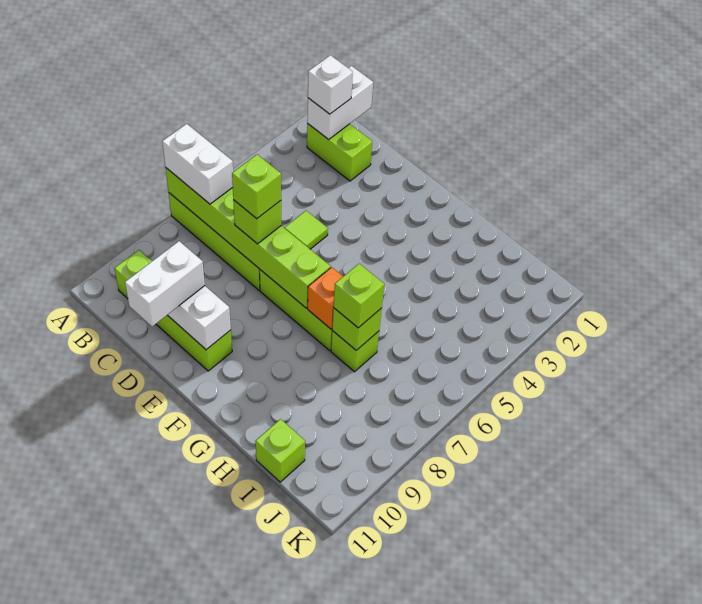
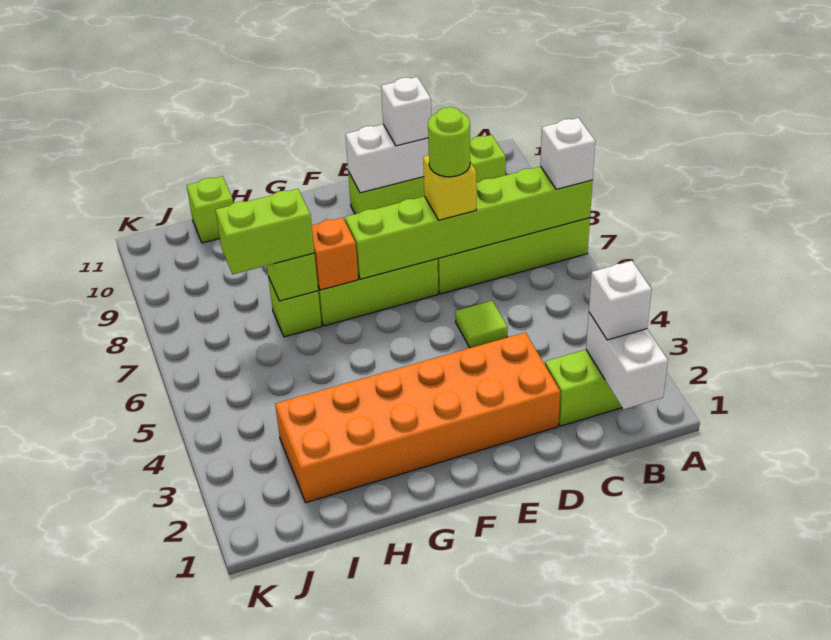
white 1x2 brick [162,124,233,204] -> white 1x1 brick [540,118,595,189]
none -> orange 2x6 brick [275,332,560,503]
lime 1x1 brick [233,200,281,244] -> yellow 1x1 brick [423,156,476,220]
lime 1x1 brick [232,154,281,219] -> lime 1x1 round brick [428,107,470,177]
white 1x2 brick [125,241,205,327] -> white 1x1 brick [381,77,431,146]
lime 1x1 brick [334,264,384,328] -> lime 1x2 brick [216,189,314,274]

